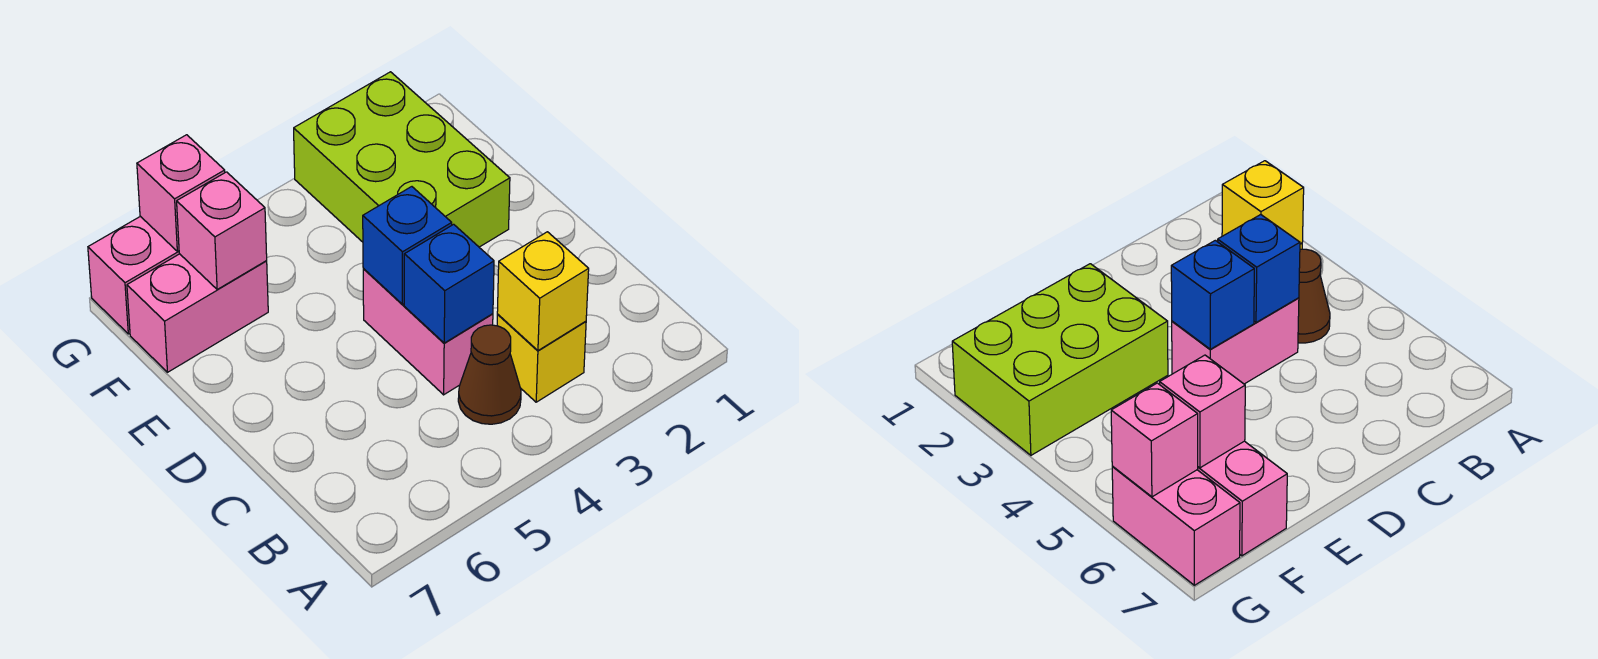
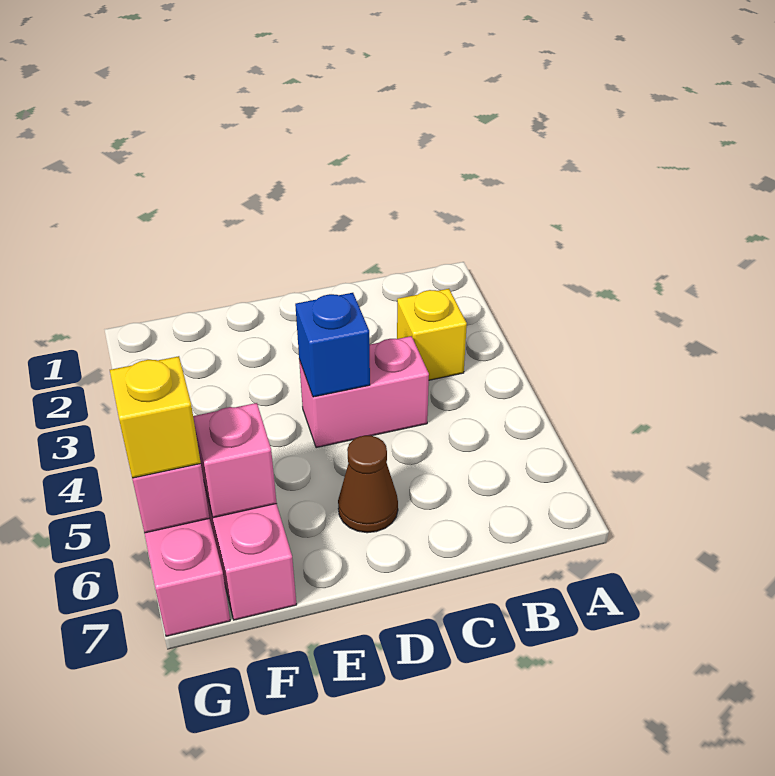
yellow 1x1 brick [497,232,589,351] -> yellow 1x1 brick moved to [110,356,201,478]
brown 1x1 cone [458,325,521,424] -> brown 1x1 cone moved to [338,436,398,533]
blue 1x1 brick [404,224,494,343] -> none
lime 2x3 brick [294,72,510,247] -> none

